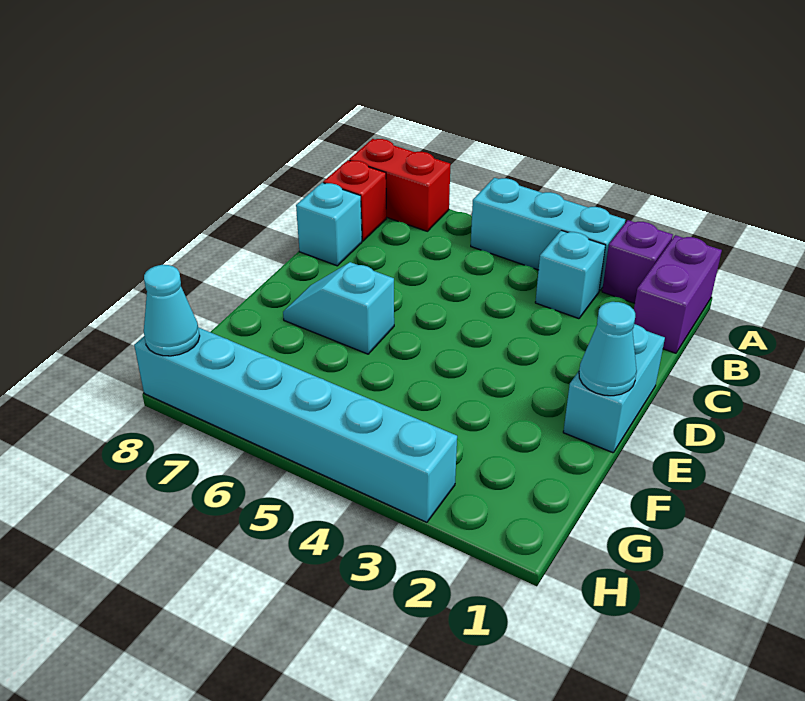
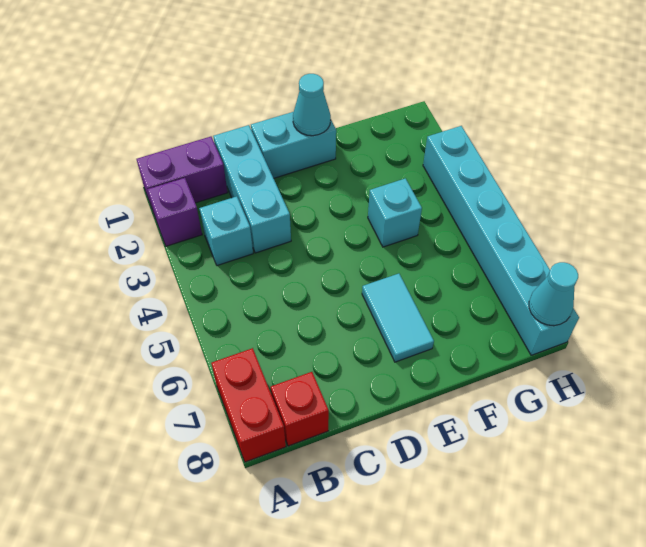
cyan 1x3 brick [471,178,625,291] -> cyan 1x3 brick moved to [213,125,291,253]
cyan 1x1 brick [296,183,362,266] -> cyan 1x1 brick moved to [368,178,422,247]
cyan 1x2 slope [283,262,394,354] -> cyan 1x2 tile [362,274,434,362]

